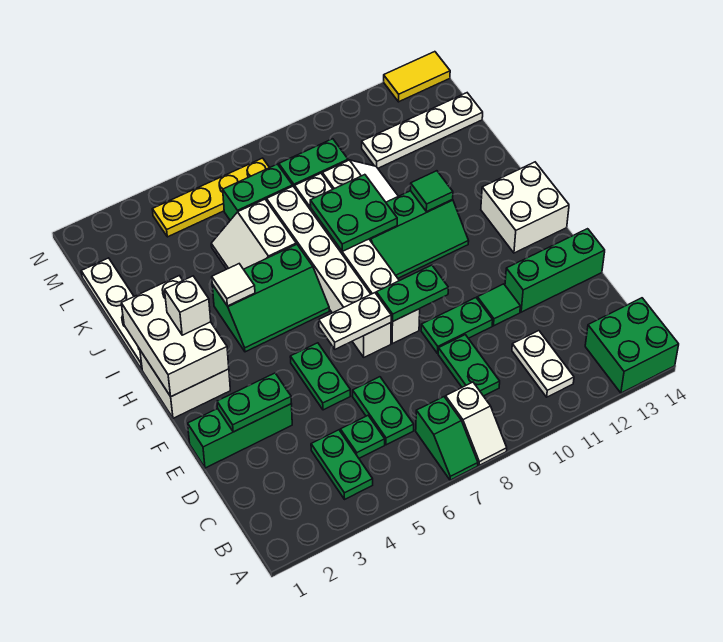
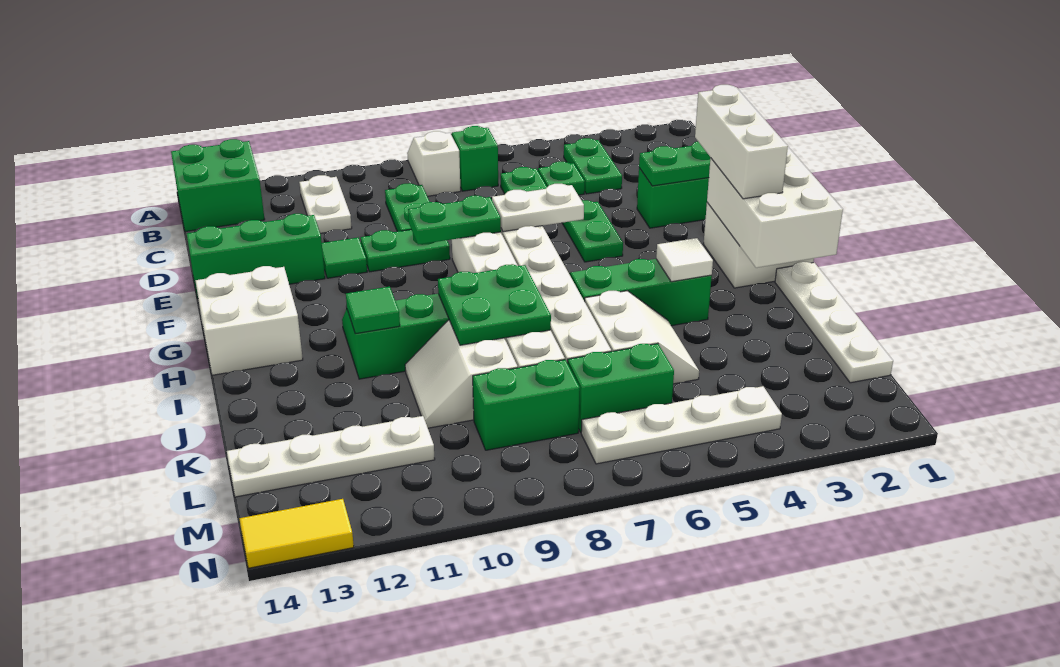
white 1x1 brick [165,276,211,335] -> white 1x3 brick [695,85,788,199]
yellow 1x4 plate [152,158,269,237] -> white 1x4 plate [581,386,782,464]

